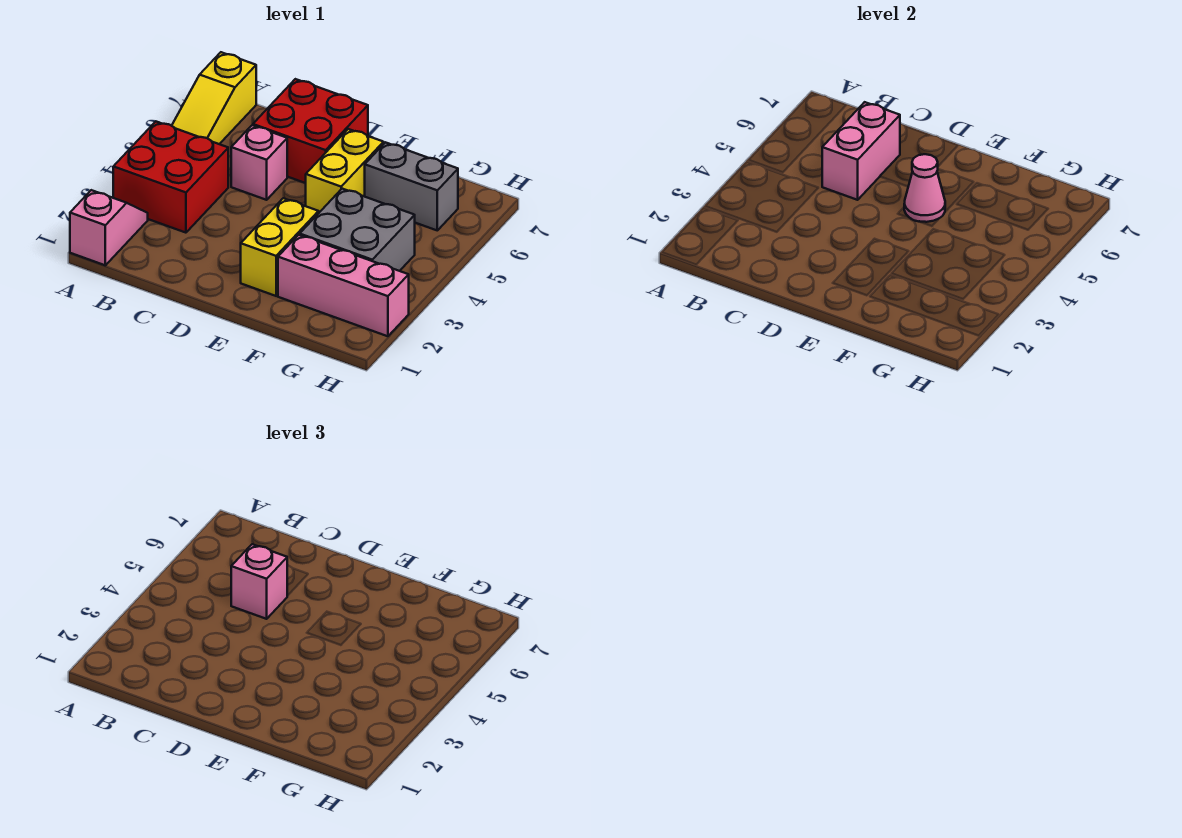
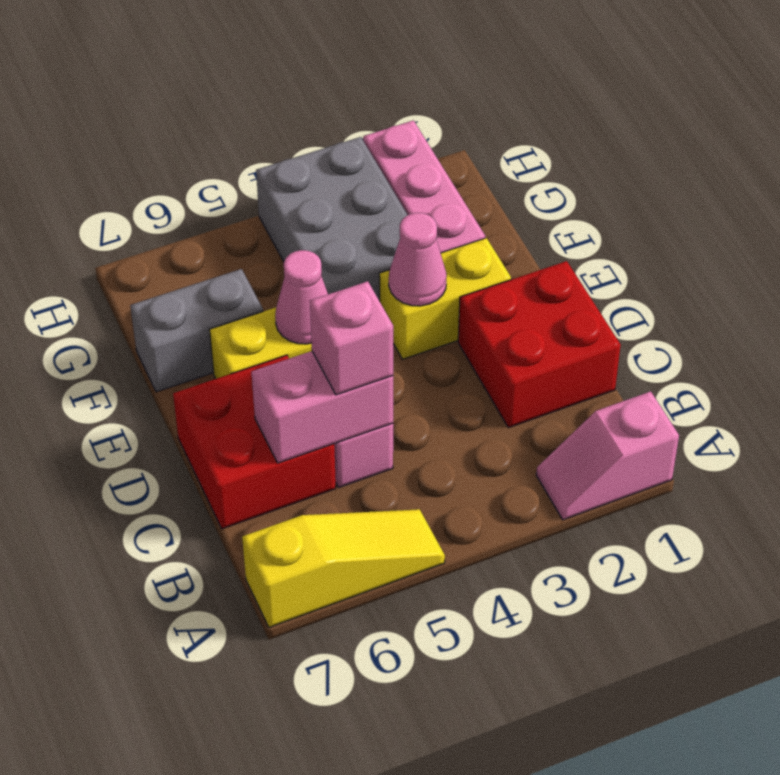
red 2x2 brick [113,122,228,233] -> red 2x2 brick moved to [458,261,621,428]
none -> pink 1x1 cone [389,213,447,306]
grey 2x2 brick [300,189,415,271] -> grey 2x3 brick [256,137,407,301]
grey 1x2 brick [365,142,458,230] -> grey 1x2 brick turned to [130,269,263,392]

